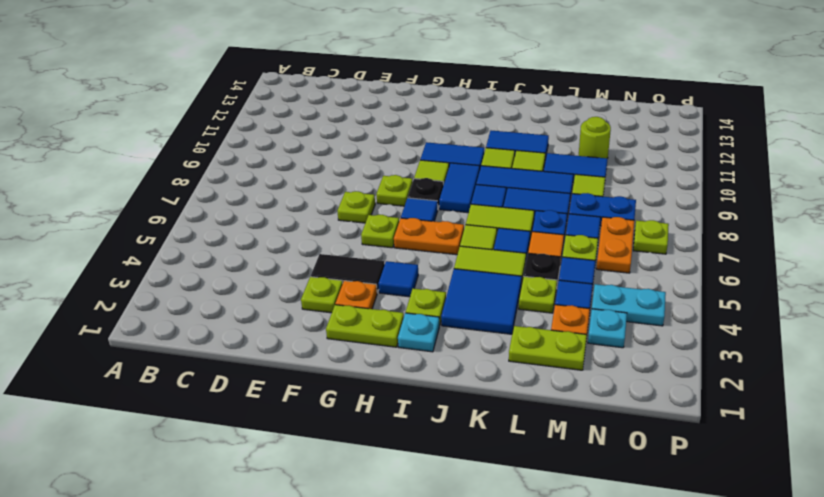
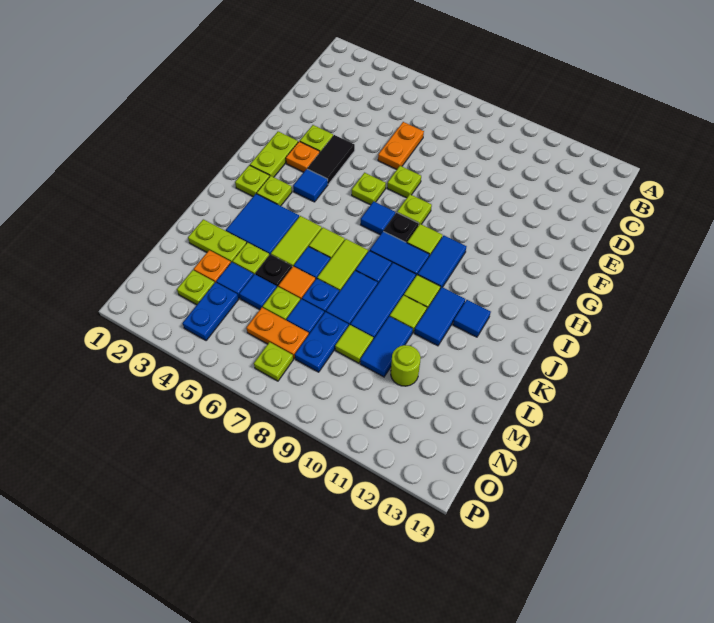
orange 1x2 plate [394,218,464,255] -> orange 1x2 plate moved to [378,122,424,169]
cyan 1x1 plate [398,313,440,352] -> lime 1x1 plate [235,165,270,196]
none -> blue 1x1 tile [453,300,491,337]
lime 1x2 plate [509,326,587,370] -> lime 1x2 plate turned to [188,219,247,262]
cyan 1x1 plate [588,309,627,348] -> lime 1x1 plate [177,270,215,305]
cyan 1x2 plate [592,284,666,326] -> blue 1x2 plate [183,282,239,341]

